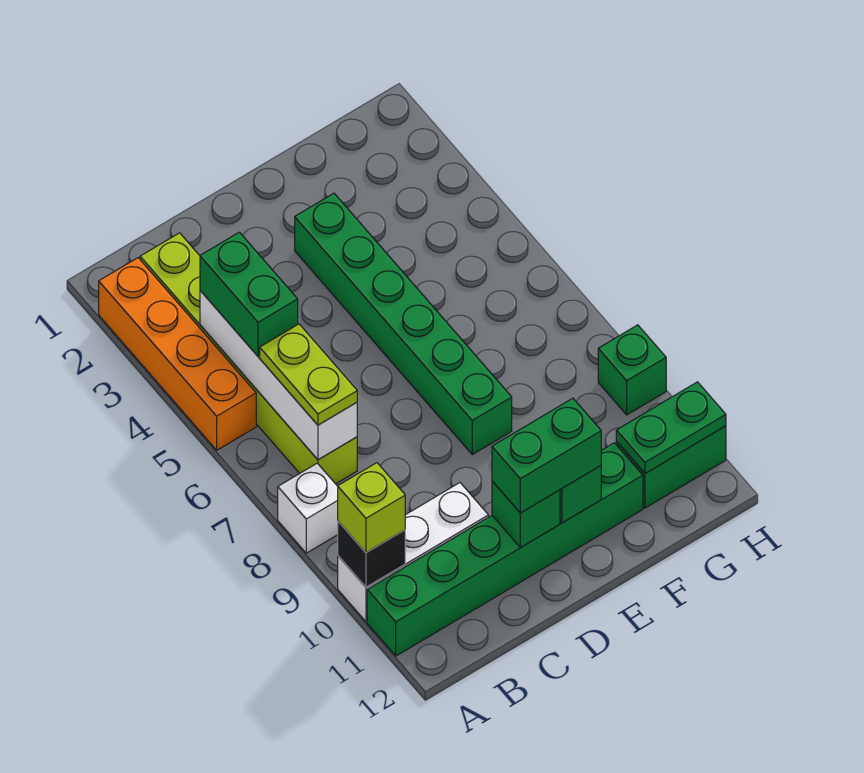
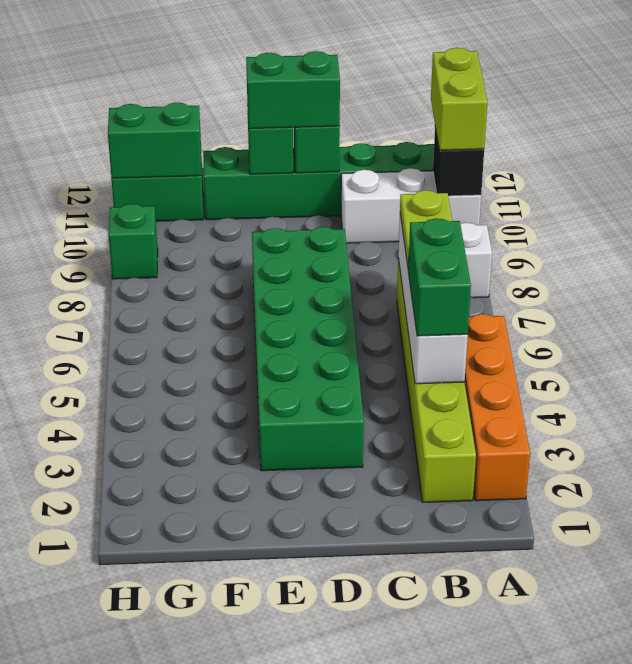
lime 1x1 brick [338,463,405,553] -> lime 1x2 brick [431,48,488,150]
green 1x6 brick [295,193,512,455] -> green 2x6 brick [252,227,364,471]
green 1x2 plate [616,382,726,474] -> green 1x2 brick [108,103,201,178]

